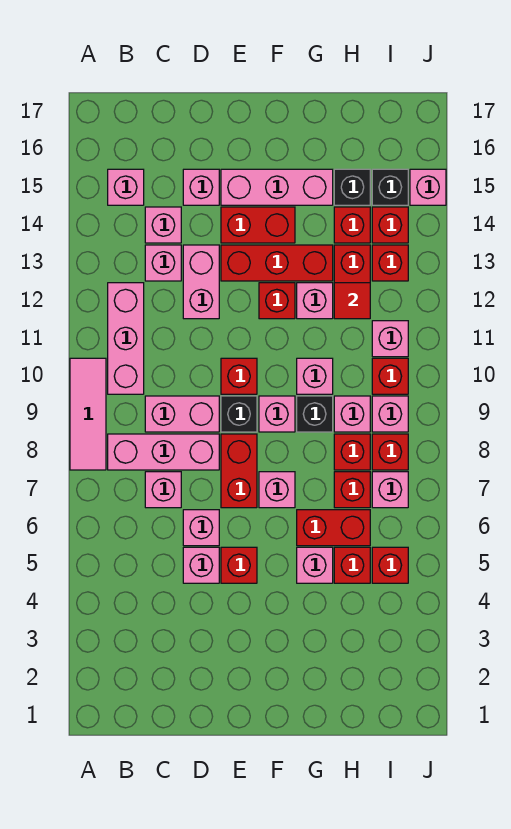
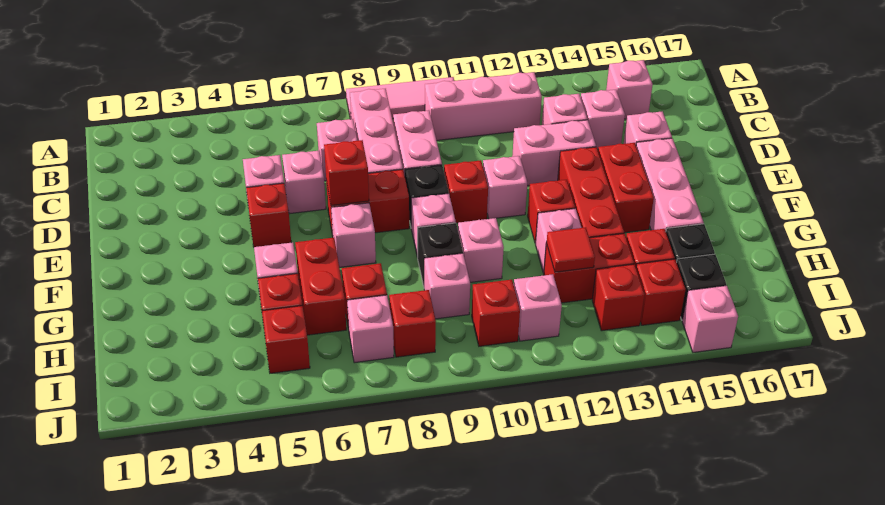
red 1x1 brick [334,434,370,470] -> red 1x1 brick moved to [324,140,369,206]
pink 1x1 brick [372,396,408,432] -> pink 1x1 brick moved to [483,156,527,219]

